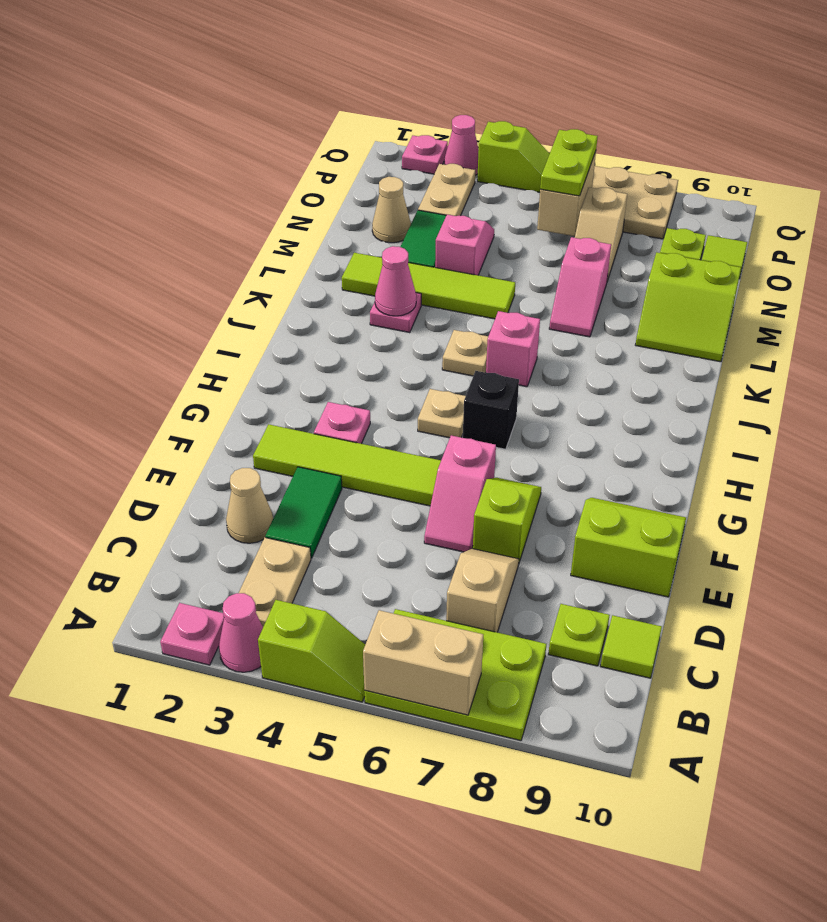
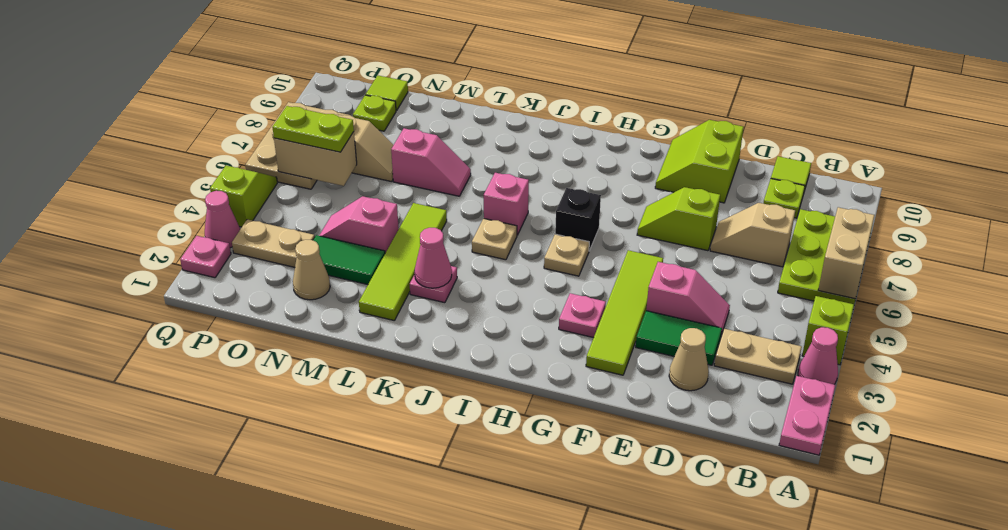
pink 1x1 plate [160,603,224,665] -> pink 1x2 plate [779,376,835,455]
pink 1x2 slope [424,435,496,552] -> pink 1x2 slope moved to [646,262,730,336]
lime 2x2 slope [636,252,741,362] -> none

